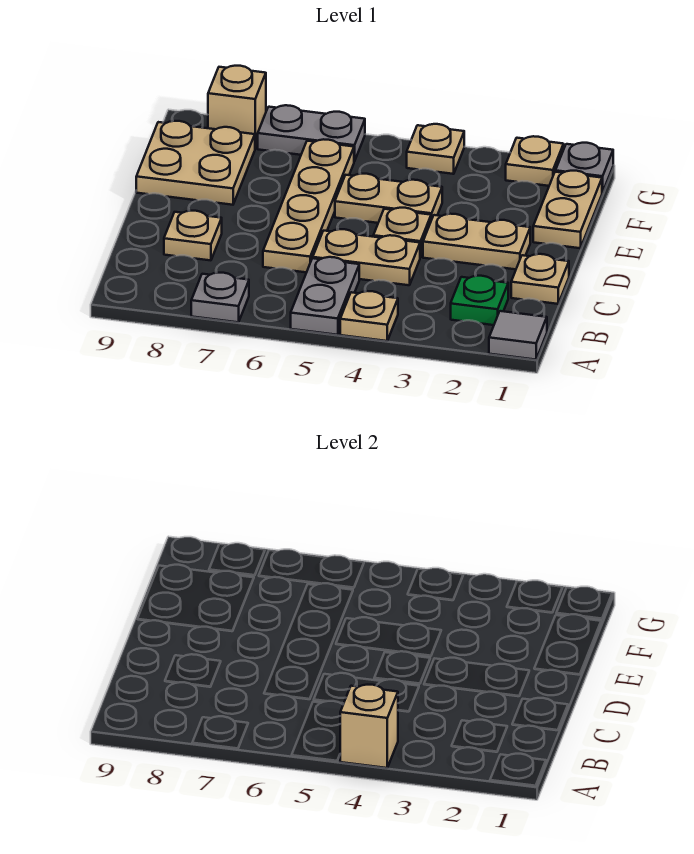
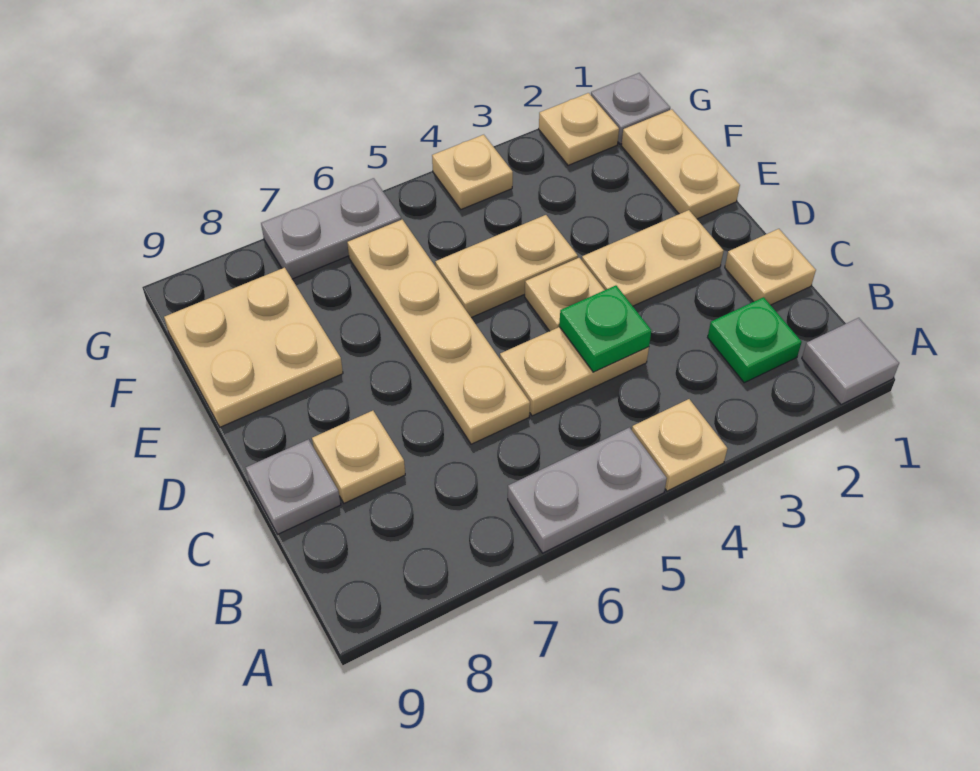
tan 1x1 brick [340,685,398,768] -> none
grey 1x2 plate [291,257,359,335] -> grey 1x2 plate turned to [508,427,667,553]
grey 1x1 plate [191,273,249,322] -> grey 1x1 plate moved to [246,439,341,534]
none -> green 1x1 plate [559,286,652,372]
tan 1x1 brick [208,66,266,149] -> none

